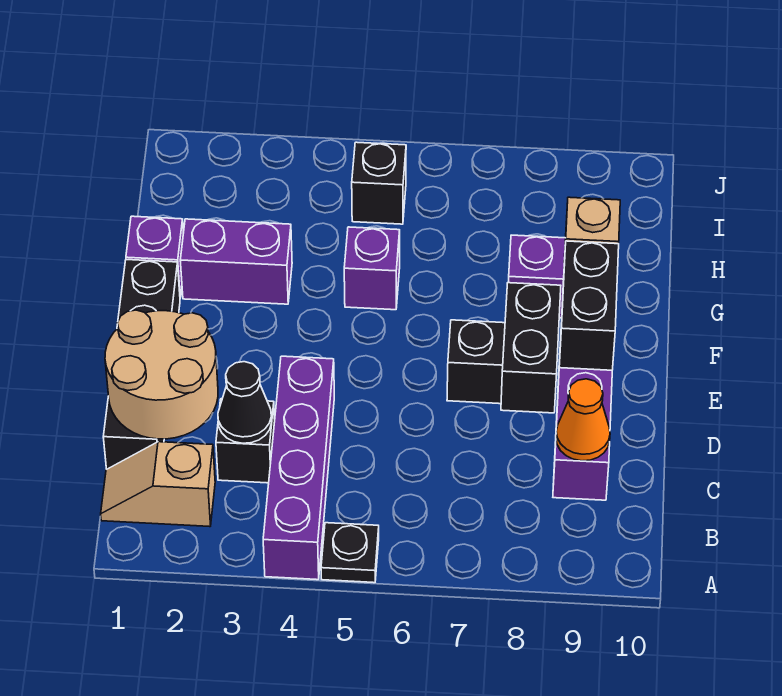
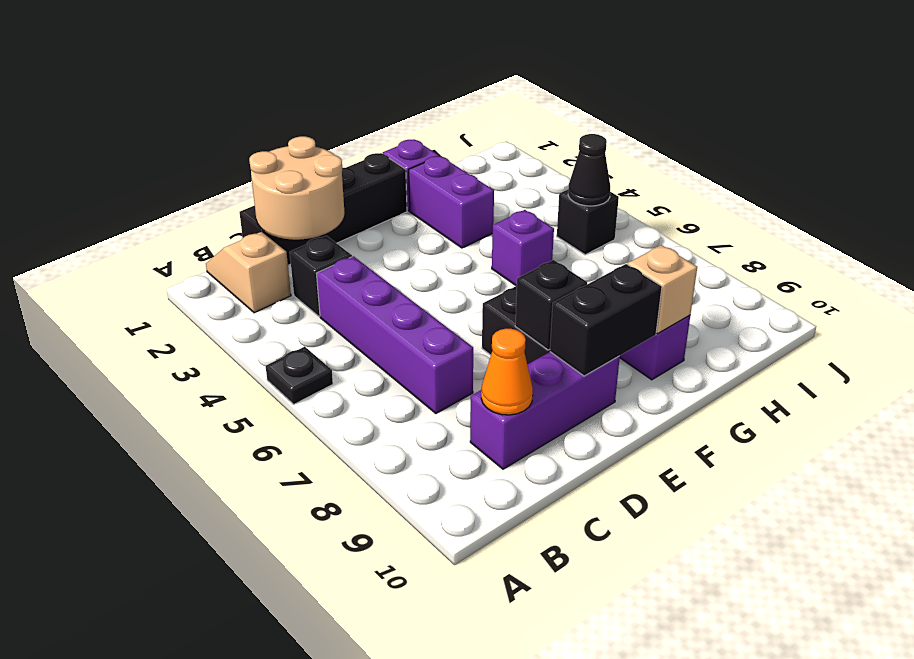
purple 1x4 brick [263,356,334,580] -> purple 1x4 brick turned to [316,256,473,413]
black 1x1 cone [218,362,272,443] -> black 1x1 cone moved to [568,134,610,206]
black 1x2 brick [501,283,561,413] -> black 1x1 brick [515,260,587,350]

